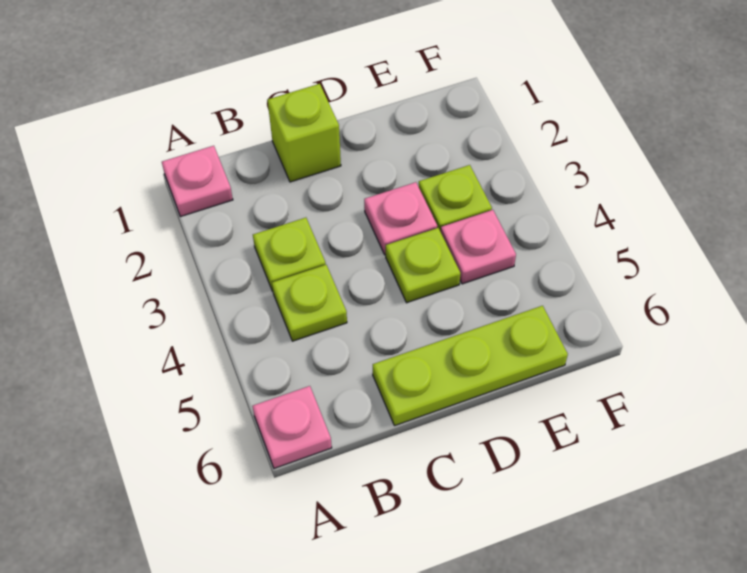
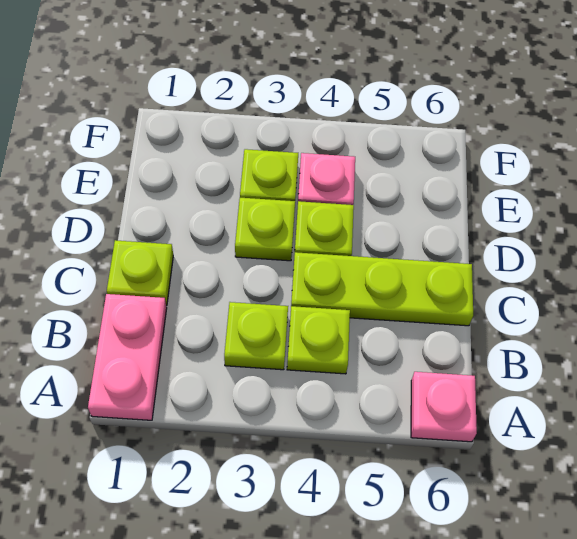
pink 1x1 plate [162,146,233,217] -> pink 1x2 plate [88,294,167,420]
lime 1x1 brick [268,84,341,182] -> lime 1x1 plate [107,240,173,306]
lime 1x3 plate [373,306,568,426] -> lime 1x3 plate turned to [291,252,473,326]
pink 1x1 plate [364,182,437,255] -> lime 1x1 plate [235,198,295,261]

